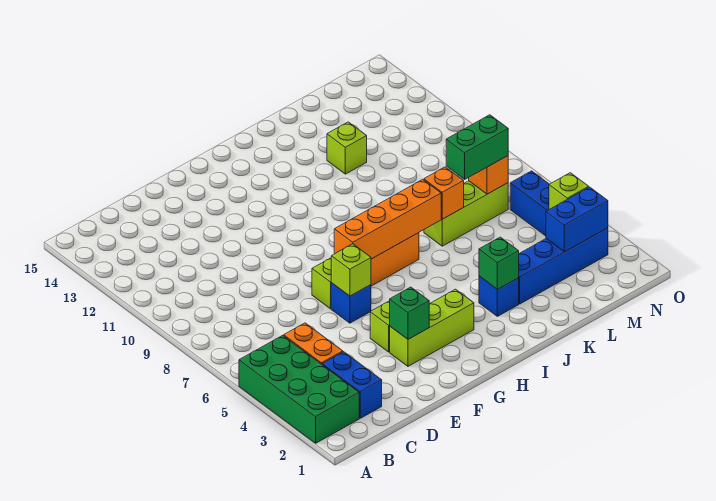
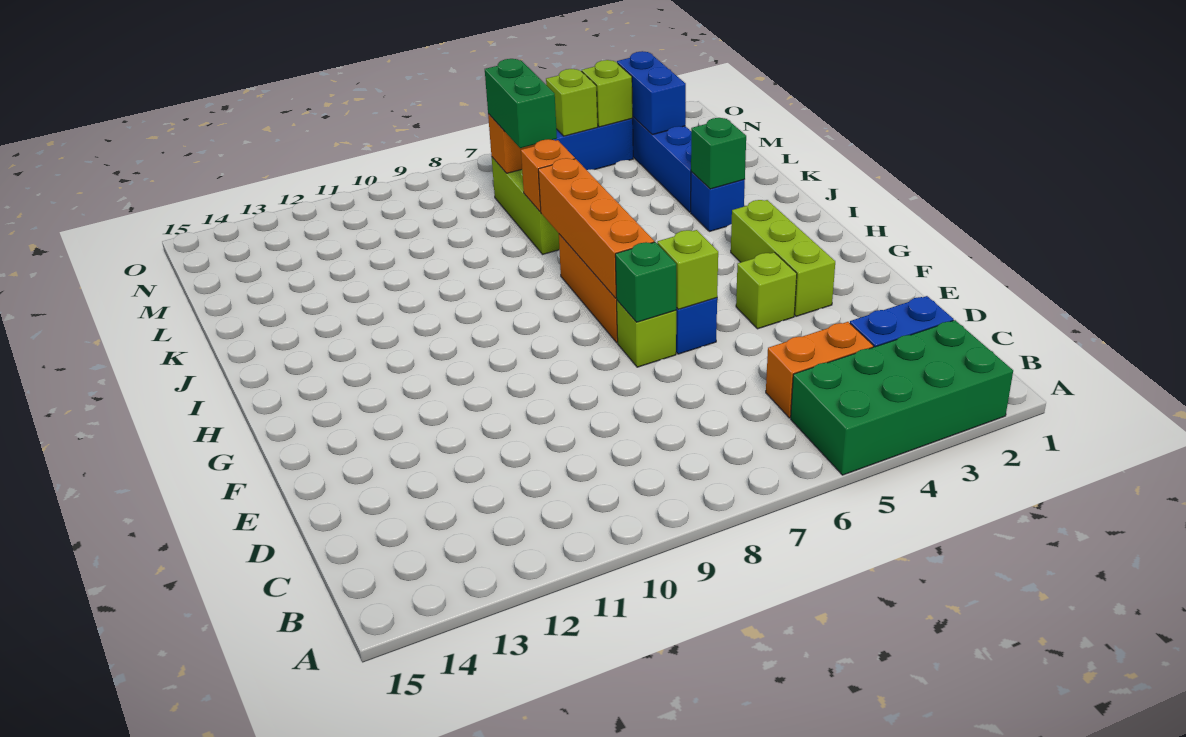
green 1x1 brick [390,287,429,339] -> green 1x1 brick moved to [615,242,676,322]
lime 1x1 brick [327,122,367,174] -> lime 1x1 brick moved to [546,69,598,136]

